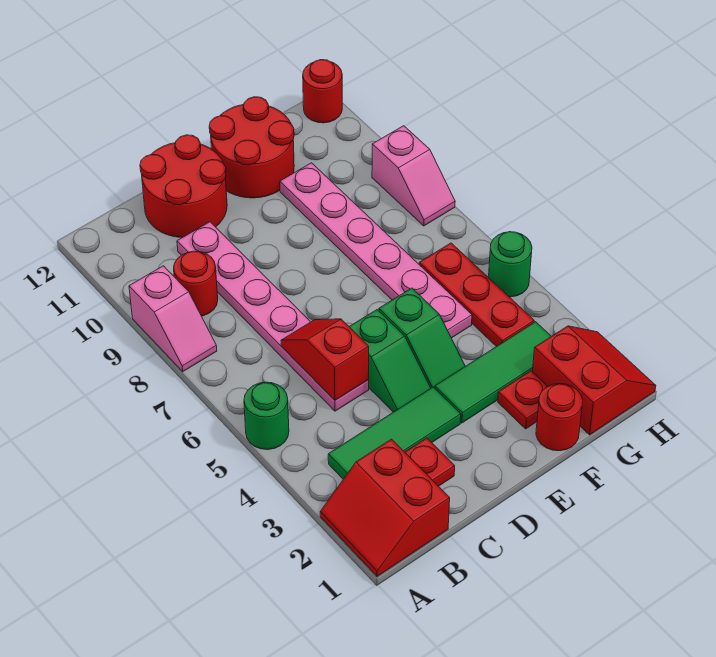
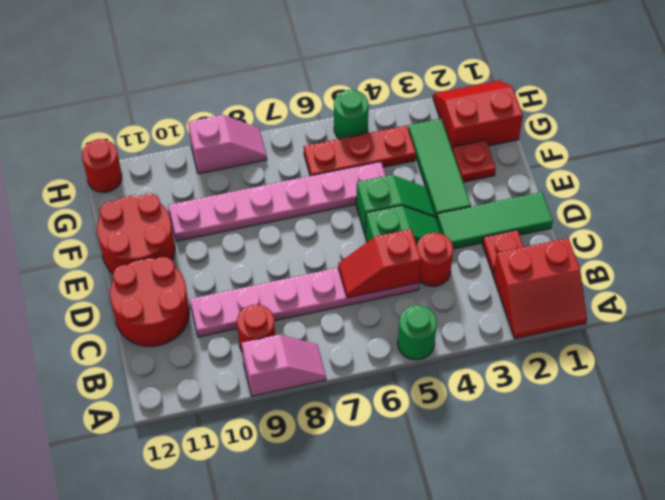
green 1x3 tile [328,387,461,479] -> green 1x3 tile turned to [437,192,553,249]
red 1x1 round brick [536,384,583,451] -> red 1x1 round brick moved to [417,233,453,286]

